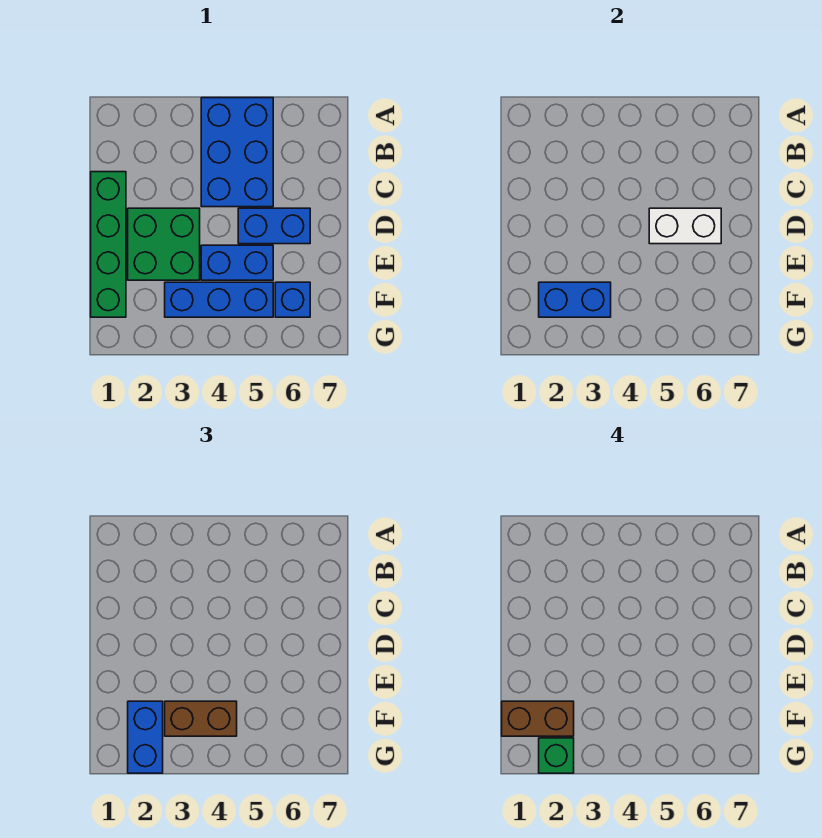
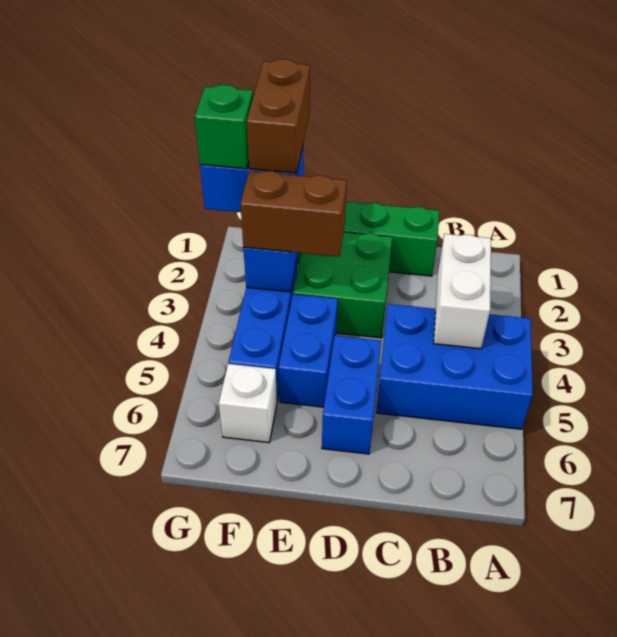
white 1x2 brick [649,208,721,244] -> white 1x2 brick moved to [434,234,491,349]
brown 1x2 brick [165,701,237,736] -> brown 1x2 brick turned to [240,171,347,257]
blue 1x1 brick [275,282,310,317] -> white 1x1 brick [219,364,277,443]

